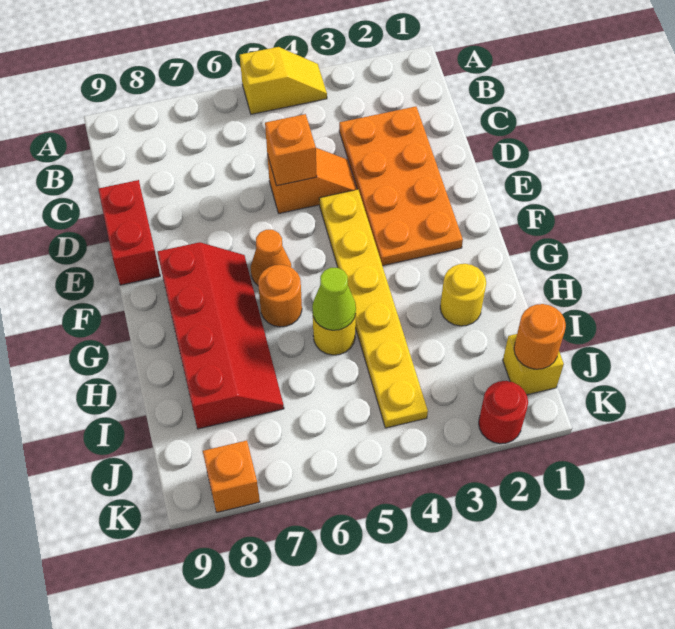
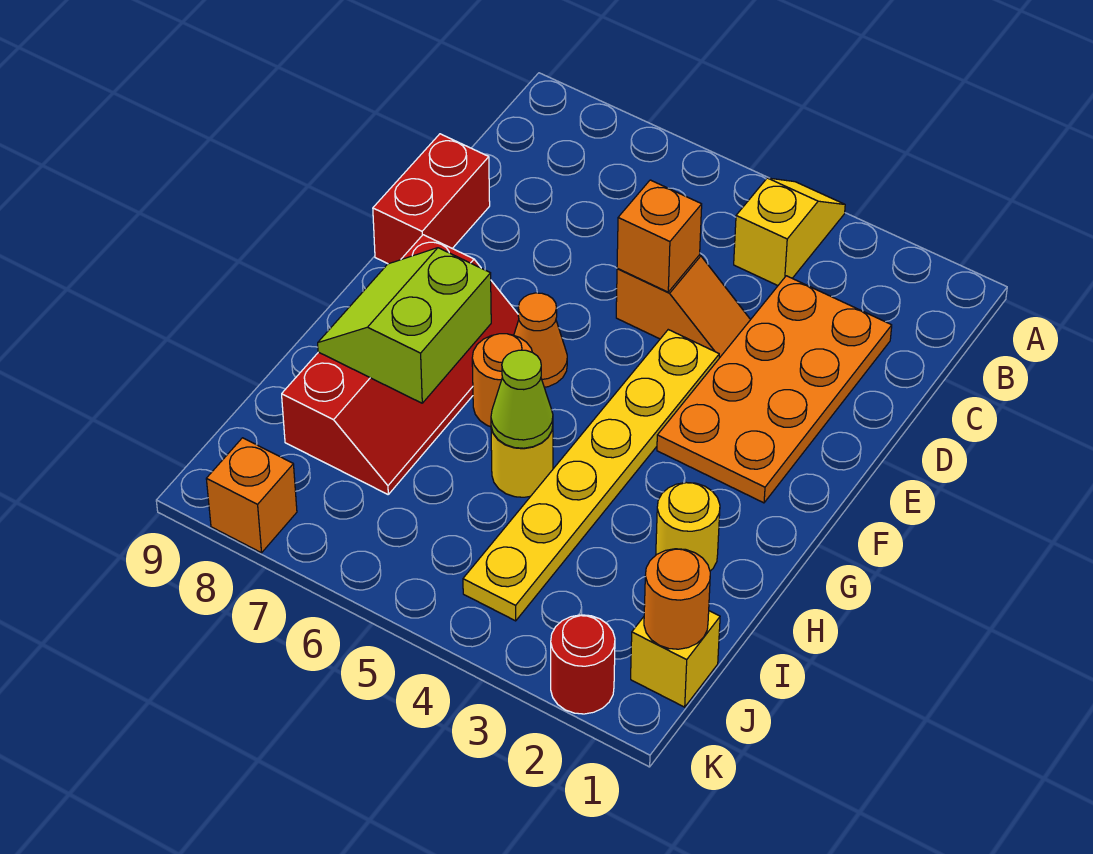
yellow 1x2 slope [240,47,327,114] -> yellow 1x2 slope turned to [734,178,845,286]
none -> lime 2x2 slope [318,248,491,403]

